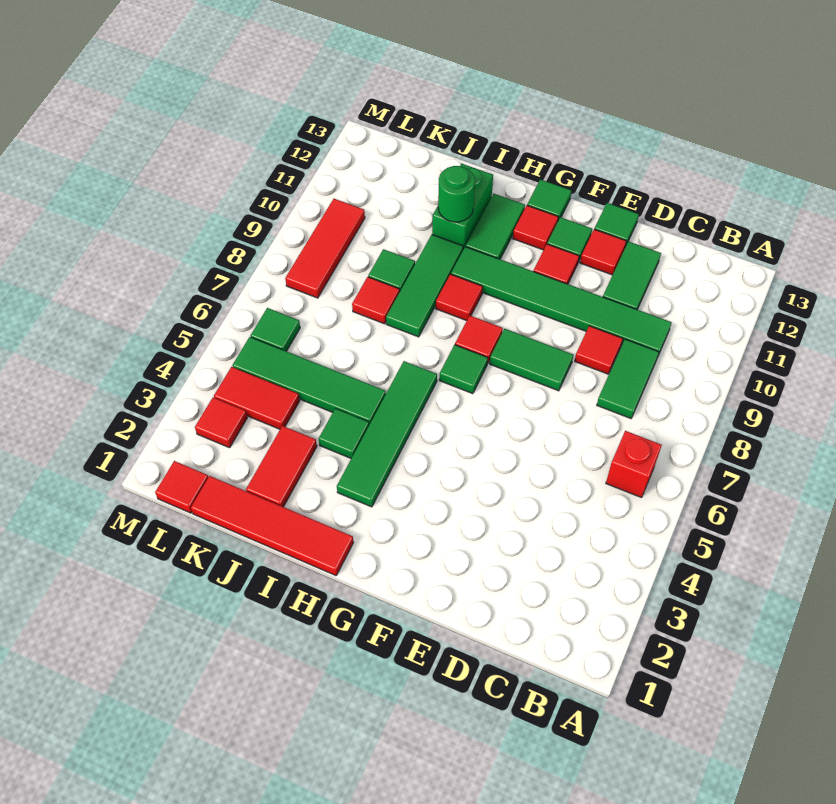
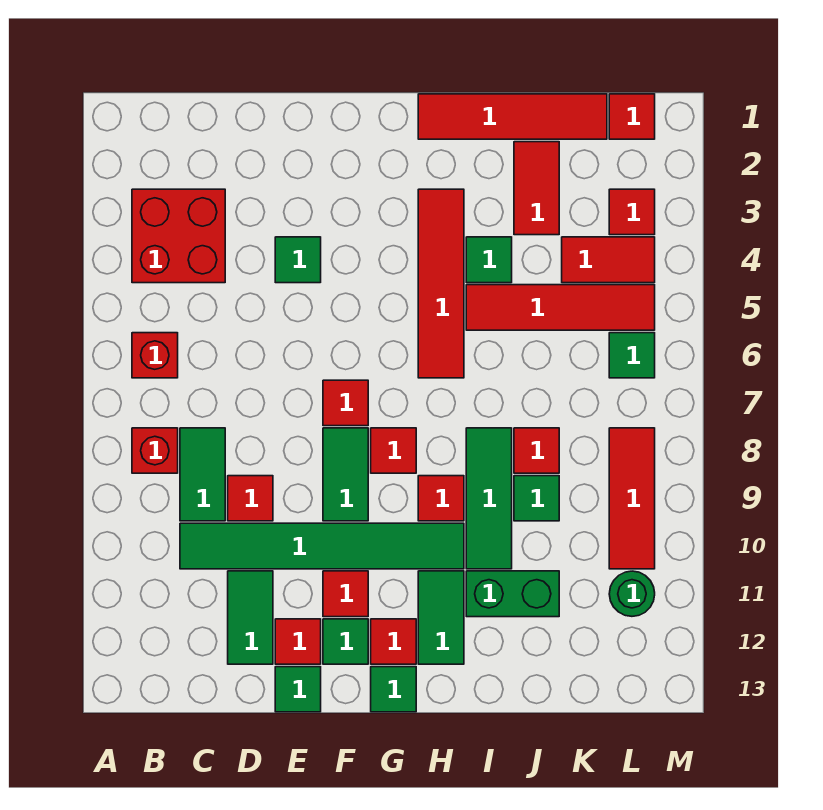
none -> red 2x2 brick [132,189,225,283]
none -> red 1x1 brick [132,428,178,473]
green 1x2 tile [490,329,573,391] -> green 1x2 tile turned to [323,428,368,521]
none -> red 1x1 tile [323,380,368,426]
green 1x1 tile [439,345,488,394] -> green 1x1 tile moved to [275,237,321,283]
green 1x4 tile [337,361,437,507] -> red 1x4 tile [418,189,464,378]
green 1x4 tile [232,337,386,425] -> red 1x4 tile [466,285,655,330]
green 1x2 brick [432,164,493,249] -> green 1x2 brick turned to [466,571,559,617]
green 1x1 round brick [438,166,475,222] -> green 1x1 round brick moved to [609,571,655,616]

